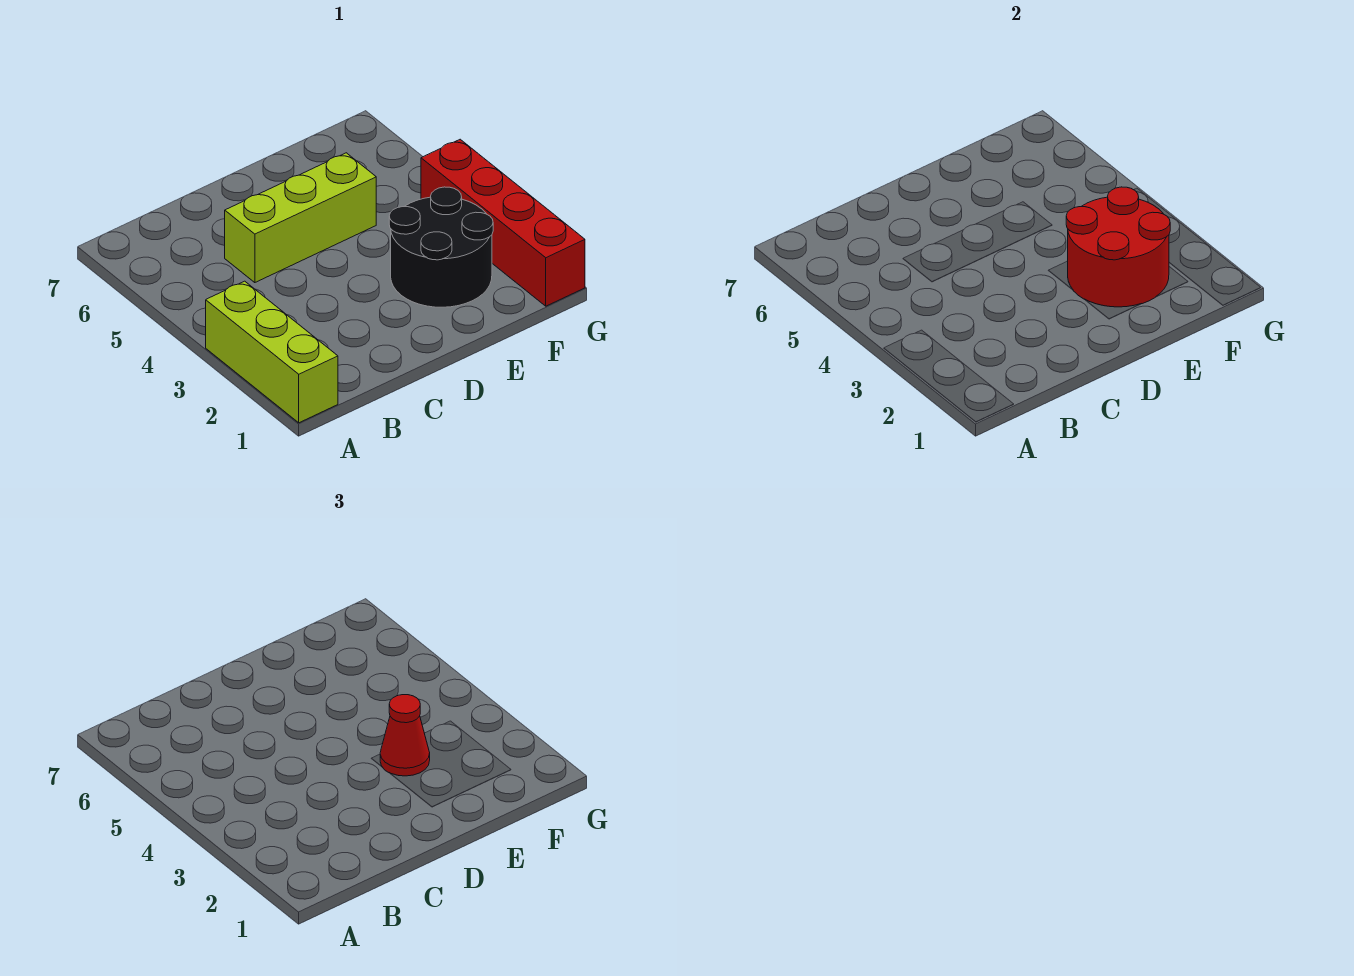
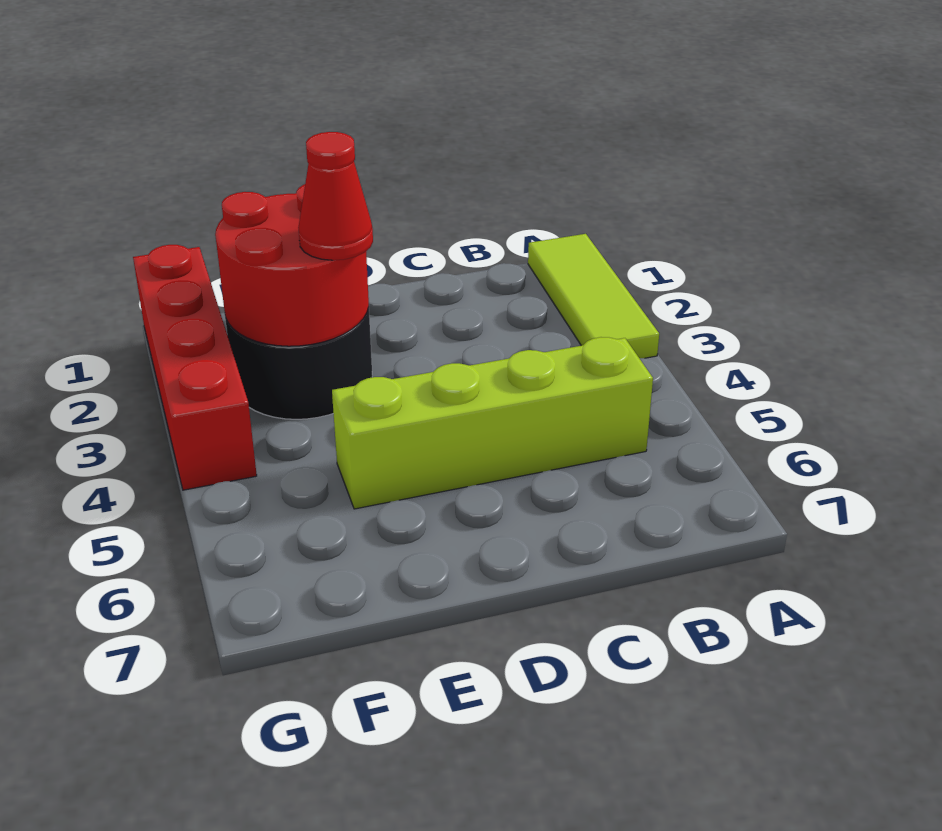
lime 1x3 brick [206,281,338,423] -> lime 1x3 tile [528,234,659,358]
lime 1x3 brick [225,153,376,283] -> lime 1x4 brick [332,337,653,509]

